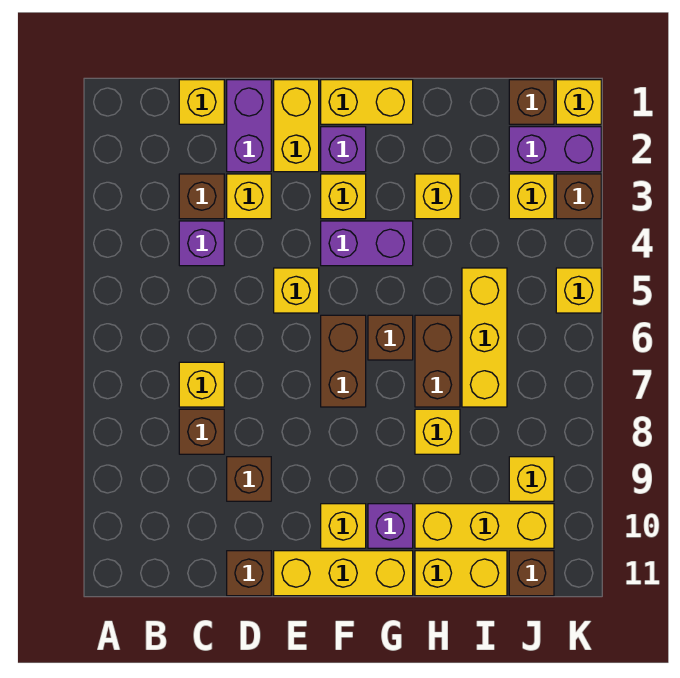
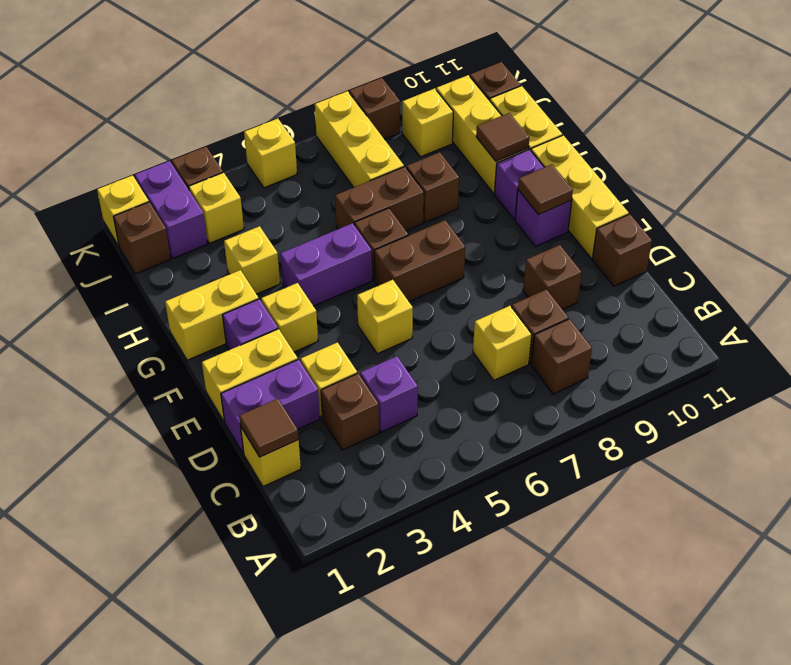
none -> brown 1x1 brick [531,319,592,394]
none -> brown 1x1 tile [239,399,299,457]
yellow 1x2 brick [321,80,413,124] -> yellow 1x2 brick turned to [165,270,259,360]
purple 1x2 brick [321,221,413,266] -> purple 1x2 brick turned to [280,223,372,306]
yellow 1x1 brick [321,504,366,548] -> purple 1x1 brick [515,190,572,246]
none -> brown 1x1 tile [518,164,573,215]
yellow 1x1 brick [415,409,460,454] -> brown 1x1 brick [407,152,459,223]
none -> brown 1x1 tile [476,113,529,161]
yellow 1x3 brick [462,268,507,407] -> yellow 1x3 brick turned to [315,91,404,187]
none -> brown 1x1 brick [349,78,400,139]

